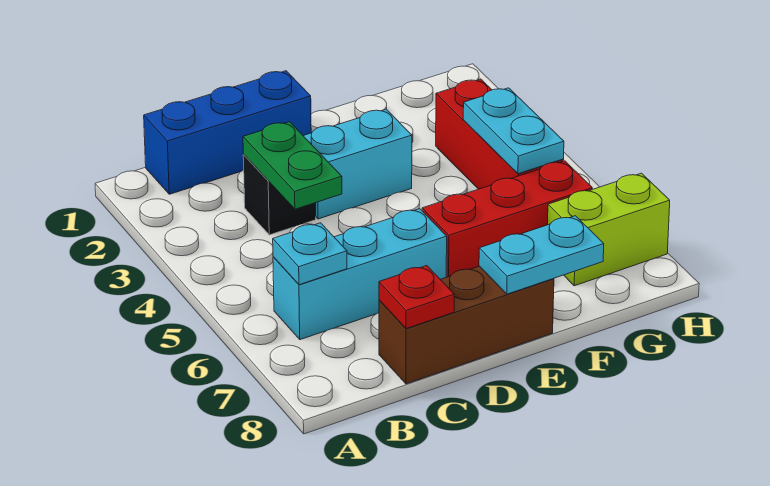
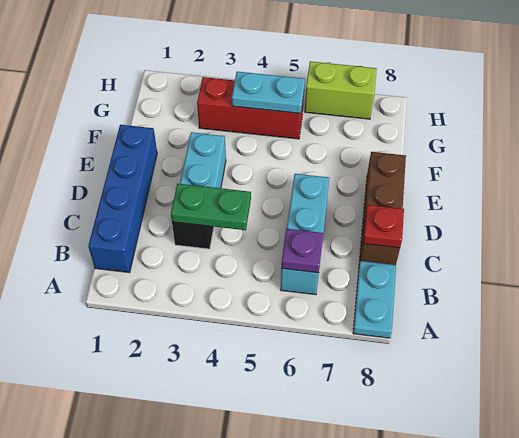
blue 1x3 brick [144,71,311,194] -> blue 1x4 brick [88,125,157,273]
cyan 1x1 plate [273,223,347,285] -> purple 1x1 plate [282,229,323,273]
red 1x3 brick [422,161,592,277] -> none
cyan 1x2 plate [479,216,604,294] -> cyan 1x2 plate moved to [353,261,396,338]
lime 1x2 brick [548,173,670,286] -> lime 1x2 brick turned to [305,61,377,119]

